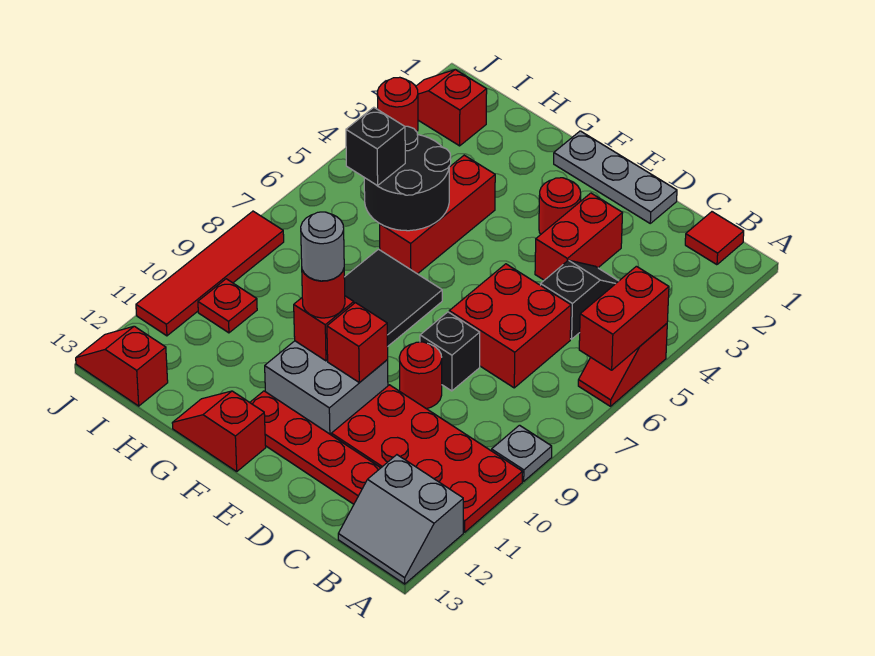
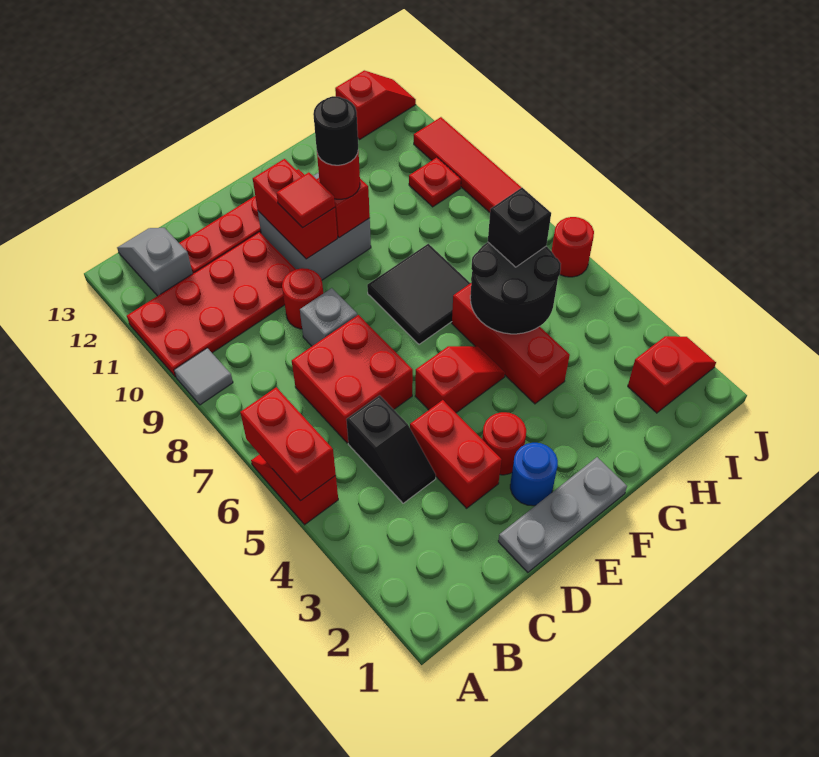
grey 1x1 plate [492,425,552,481] -> grey 1x1 tile [174,348,233,405]
grey 2x2 slope [338,455,463,584] -> grey 1x2 slope [117,228,193,296]
red 1x1 tile [685,212,744,265] -> red 1x1 tile moved to [276,172,335,228]
black 1x1 brick [420,312,480,391] -> grey 1x1 brick [300,288,357,346]
none -> blue 1x1 round brick [510,443,558,506]
red 1x1 brick [327,303,388,383] -> red 1x2 brick [253,159,337,259]
grey 1x1 round brick [301,212,344,281] -> black 1x1 round brick [313,96,358,165]
red 1x2 slope [172,391,266,471] -> red 1x2 slope moved to [415,346,505,413]
red 1x1 round brick [377,77,418,132] -> red 1x1 round brick moved to [552,217,594,277]

